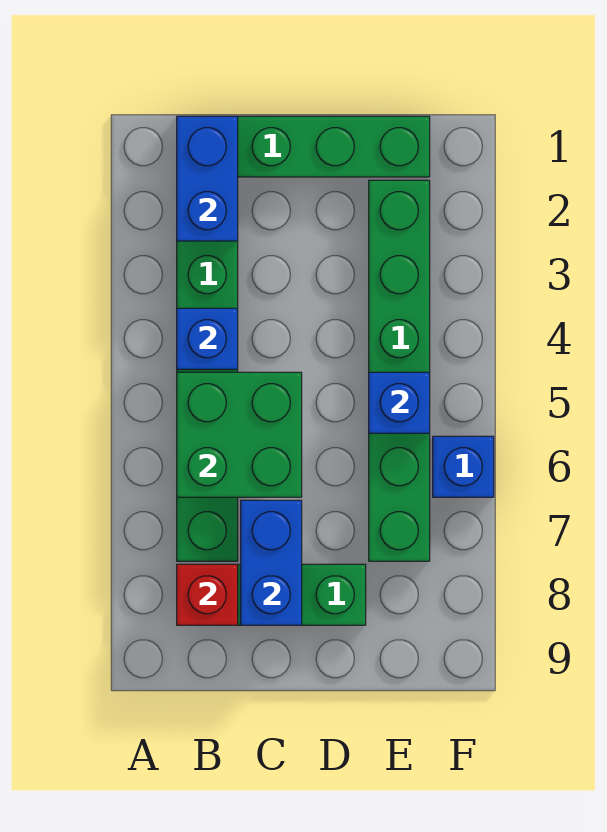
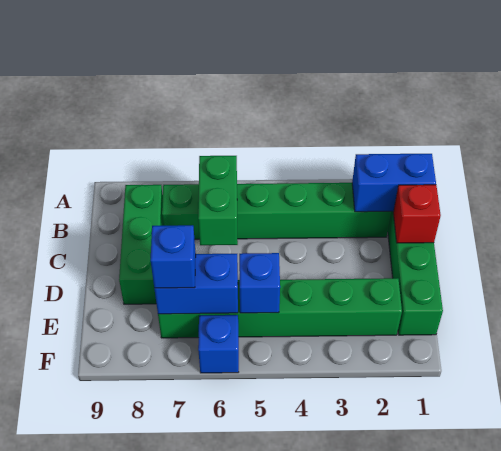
blue 1x1 brick [177,308,238,369] -> blue 1x1 brick moved to [151,225,196,288]
green 2x2 brick [177,372,302,497] -> green 1x2 brick [198,156,238,245]
red 1x1 brick [177,564,238,625] -> red 1x1 brick moved to [393,185,441,243]
blue 1x2 brick [241,500,302,625] -> blue 1x2 brick moved to [154,254,238,314]

